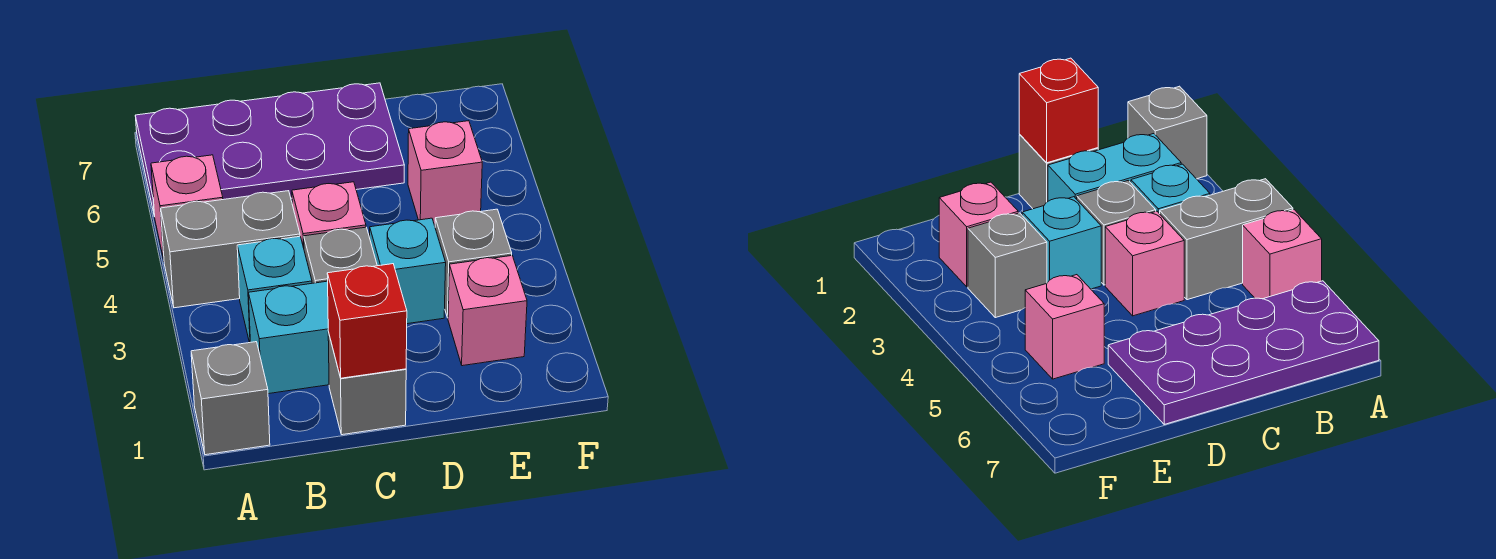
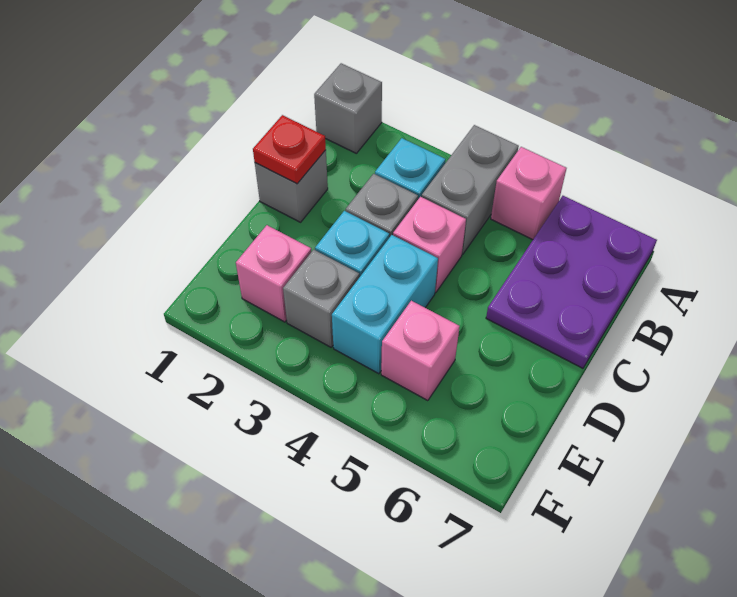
purple 2x4 plate [135,83,404,217] -> purple 2x3 plate [486,196,657,368]
cyan 1x2 brick [249,281,329,394] -> cyan 1x2 brick moved to [332,235,438,374]
red 1x1 brick [327,264,407,378] -> red 1x1 plate [253,115,326,184]

